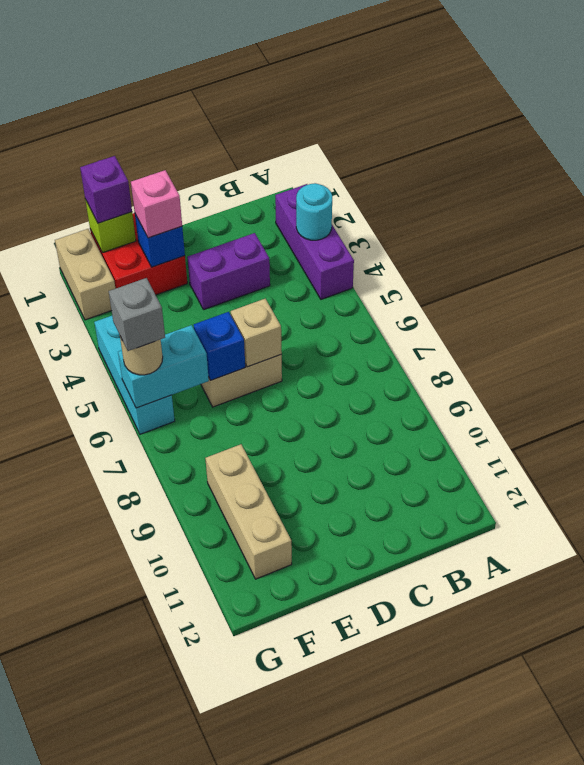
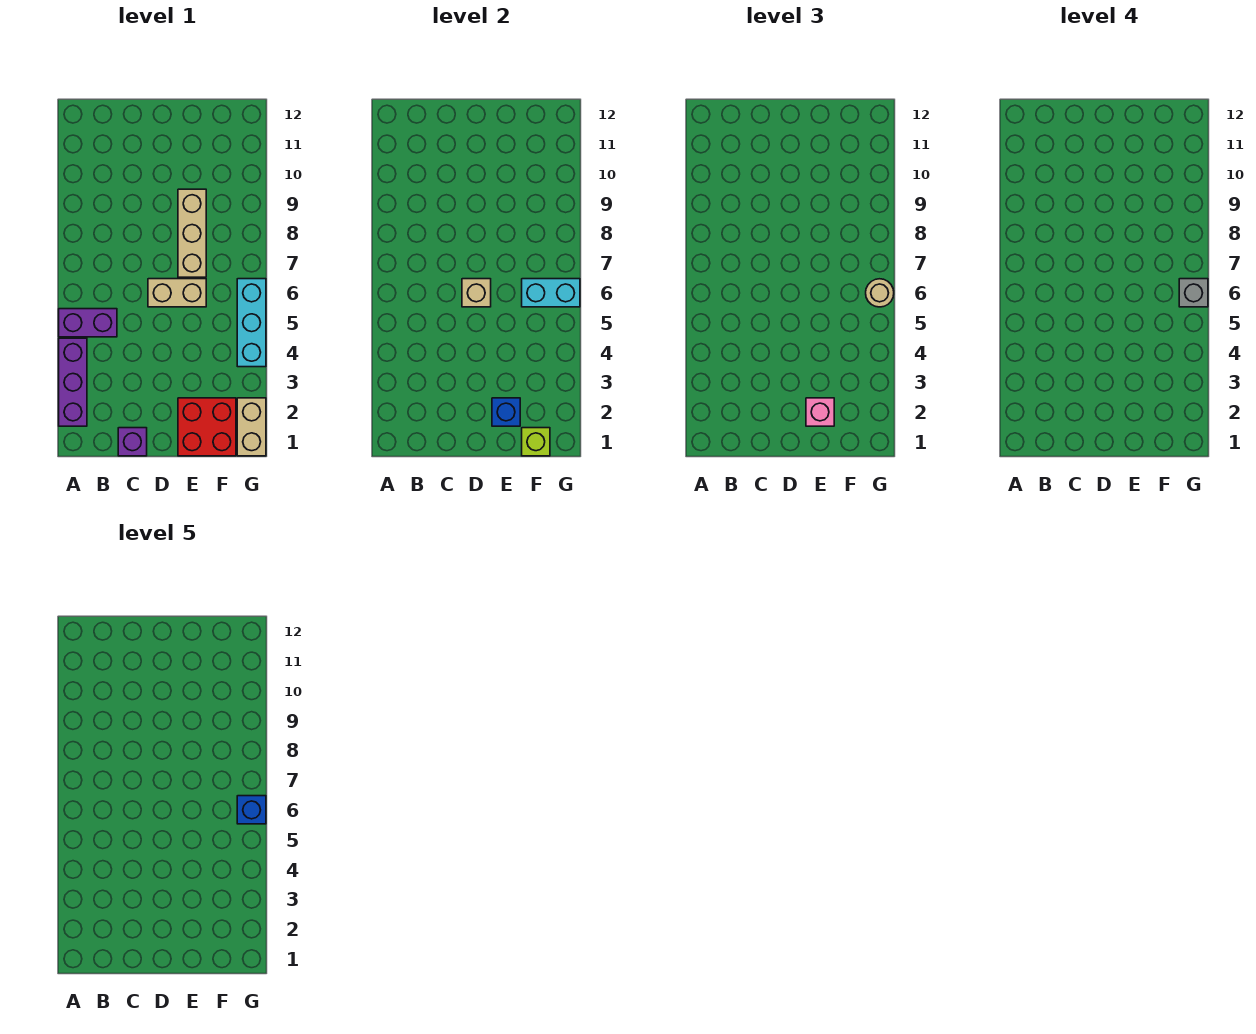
cyan 1x1 round brick [296,183,332,240] -> none
purple 1x2 brick [187,233,270,310] -> purple 1x2 brick moved to [59,309,117,337]
blue 1x1 brick [194,312,245,380] -> blue 1x1 brick moved to [237,796,266,824]
purple 1x1 brick [80,156,132,223] -> purple 1x1 brick moved to [118,428,147,456]
tan 1x3 brick [205,444,292,579] -> tan 1x3 brick moved to [178,189,206,277]

